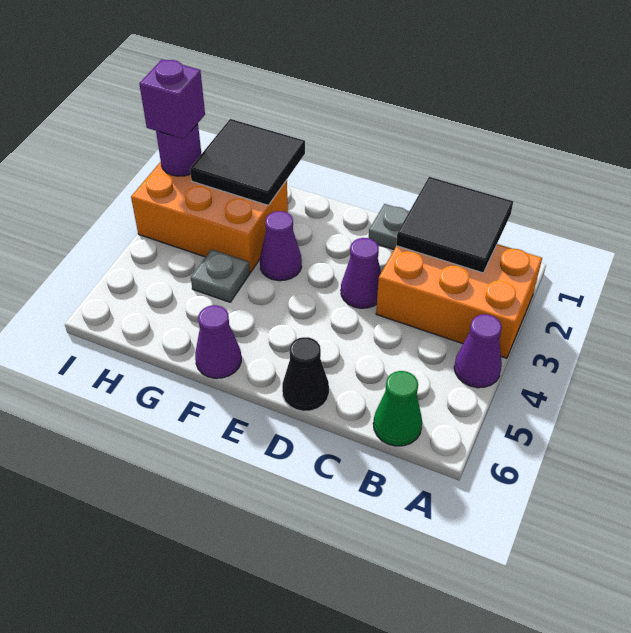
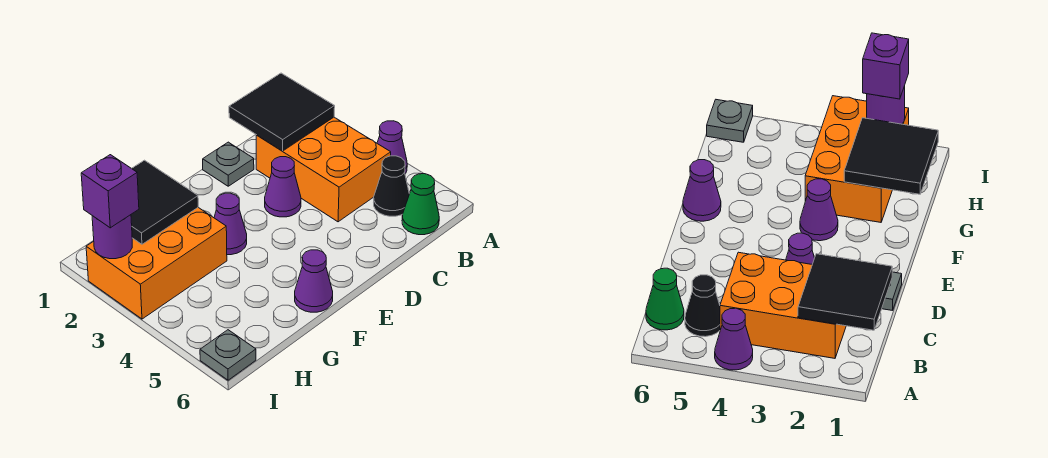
orange 2x3 brick [376,244,542,358] -> orange 2x3 brick turned to [256,117,391,222]
black 1x1 cone [282,337,329,411] -> black 1x1 cone moved to [374,156,409,216]
grey 1x1 plate [191,249,250,302] -> grey 1x1 plate moved to [200,330,256,380]

